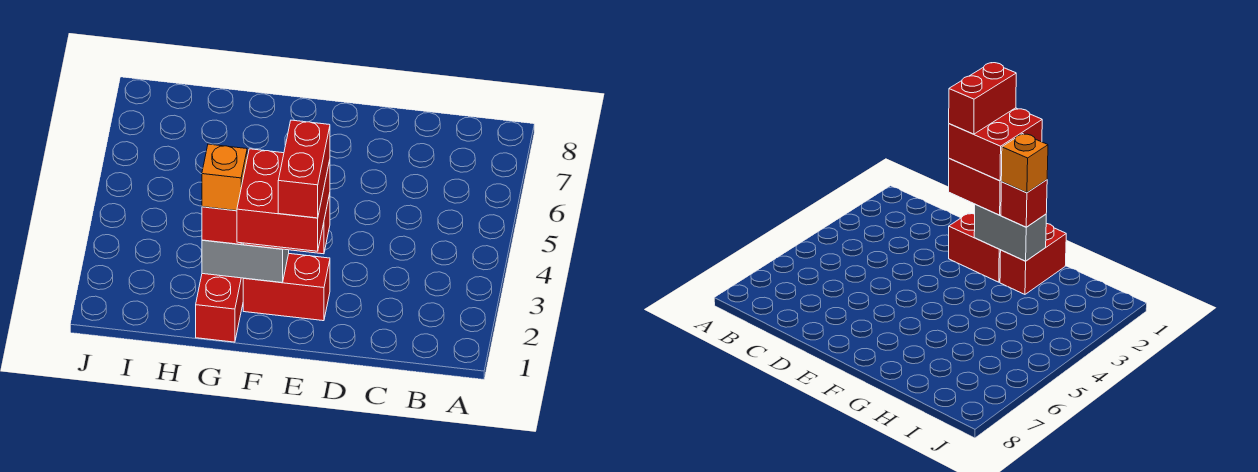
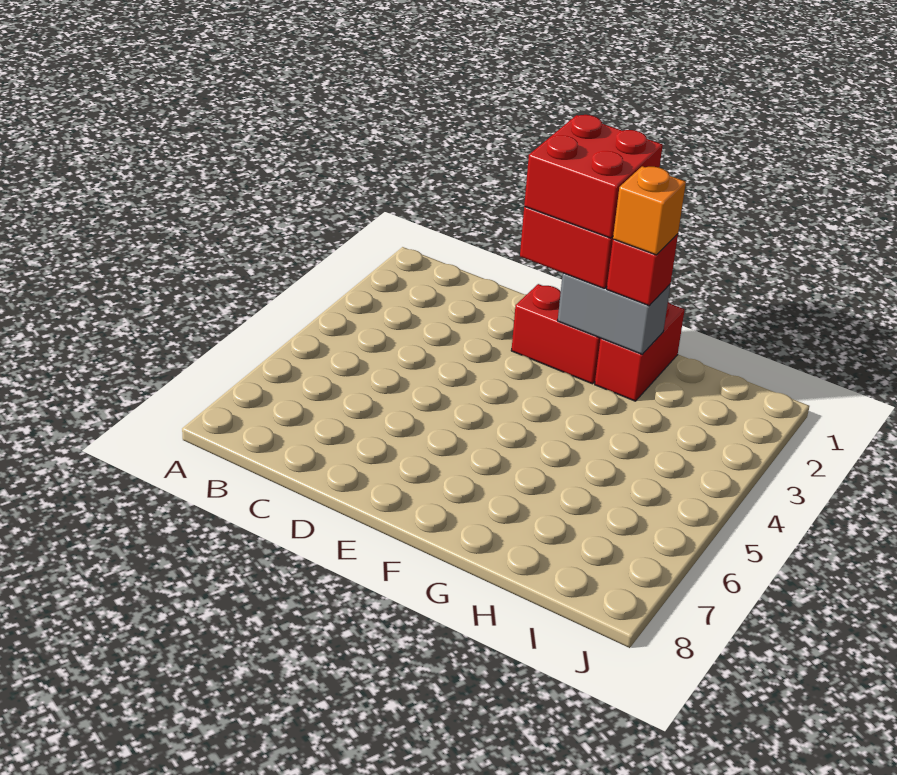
red 1x2 brick [278,120,330,218] -> none

